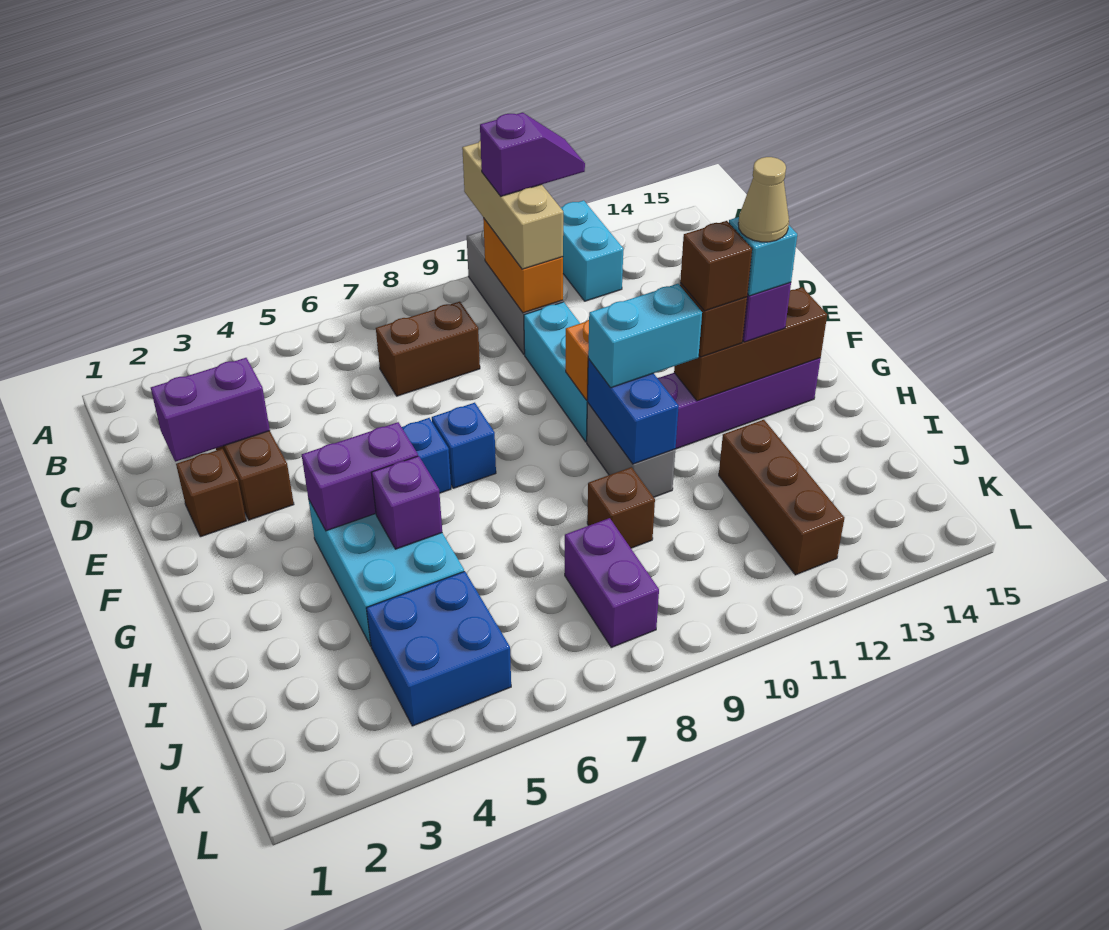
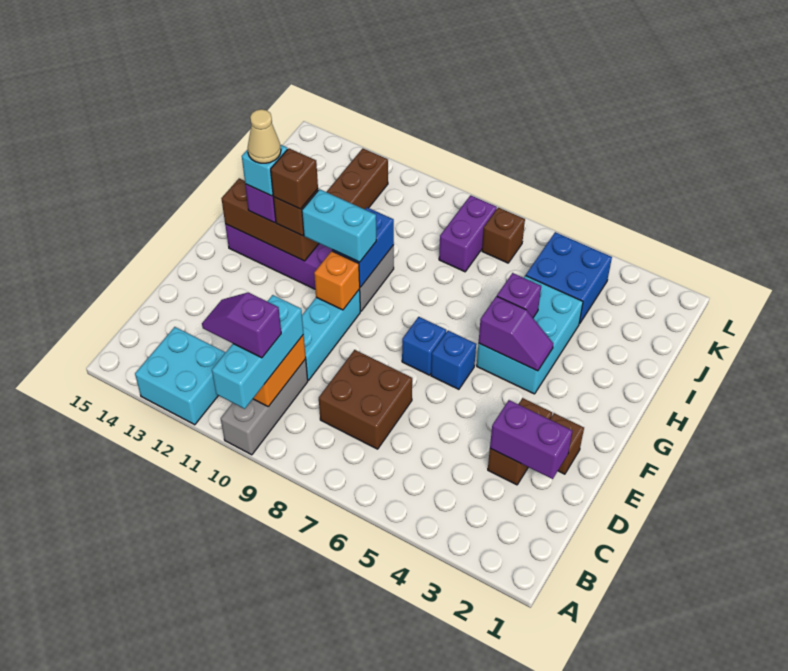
tan 1x3 brick [462,141,563,269] -> cyan 1x3 brick [212,295,304,409]
cyan 1x2 brick [560,200,623,301] -> cyan 2x2 brick [135,327,226,425]
brown 1x2 brick [376,302,480,396] -> brown 2x2 brick [319,350,412,449]
purple 1x2 brick [302,422,418,531] -> purple 1x2 slope [479,296,554,371]
brown 1x1 brick [587,467,655,548] -> brown 1x1 brick moved to [482,207,525,263]

